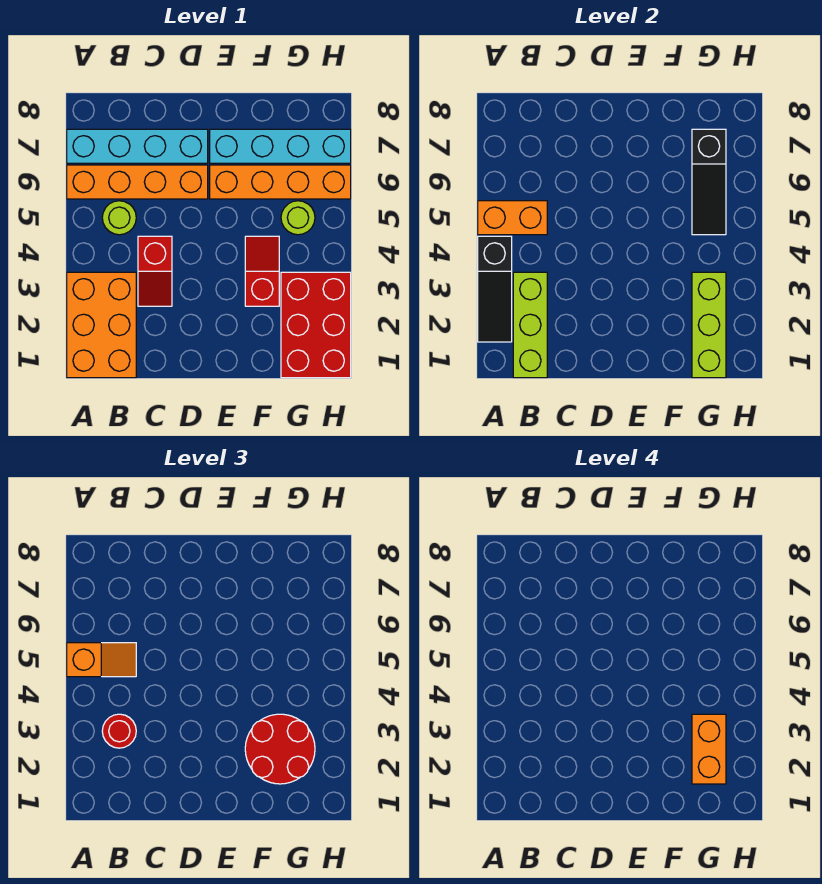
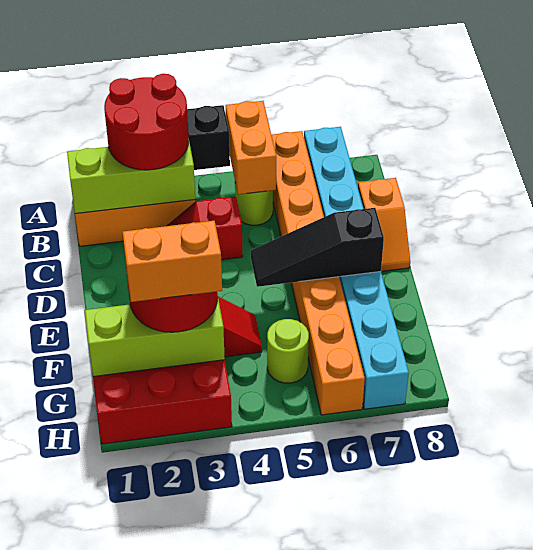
orange 1x2 slope [67,643,136,677] -> orange 1x2 slope moved to [358,178,410,271]
red 1x1 round brick [102,714,136,748] -> red 2x2 round brick [104,74,189,170]
black 1x3 slope [692,129,726,235] -> black 1x3 slope moved to [251,208,384,287]

